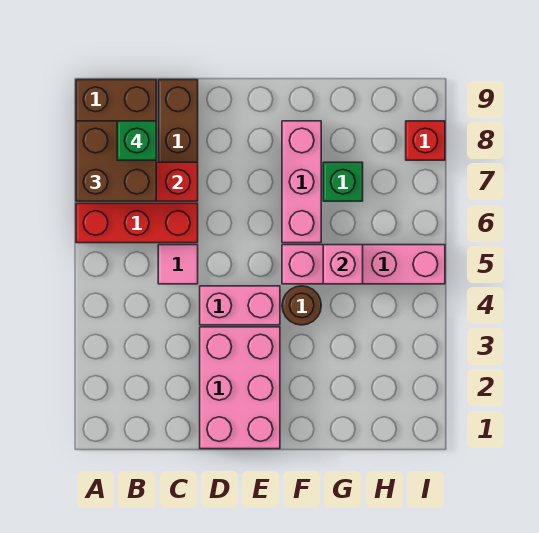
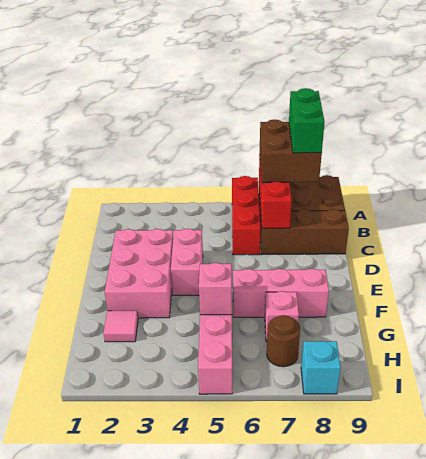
green 1x1 brick [117,121,156,160] -> green 1x2 brick [289,88,325,153]
pink 1x1 tile [158,245,198,284] -> pink 1x1 tile moved to [104,311,138,342]
pink 2x3 brick [200,327,280,449] -> pink 2x3 brick turned to [105,229,173,318]
brown 1x1 round brick [282,286,321,325] -> brown 1x1 round brick moved to [267,315,300,367]
green 1x1 brick [323,162,363,201] -> pink 1x1 brick [265,291,299,341]
red 1x1 brick [406,121,445,160] -> cyan 1x1 brick [301,341,341,394]

